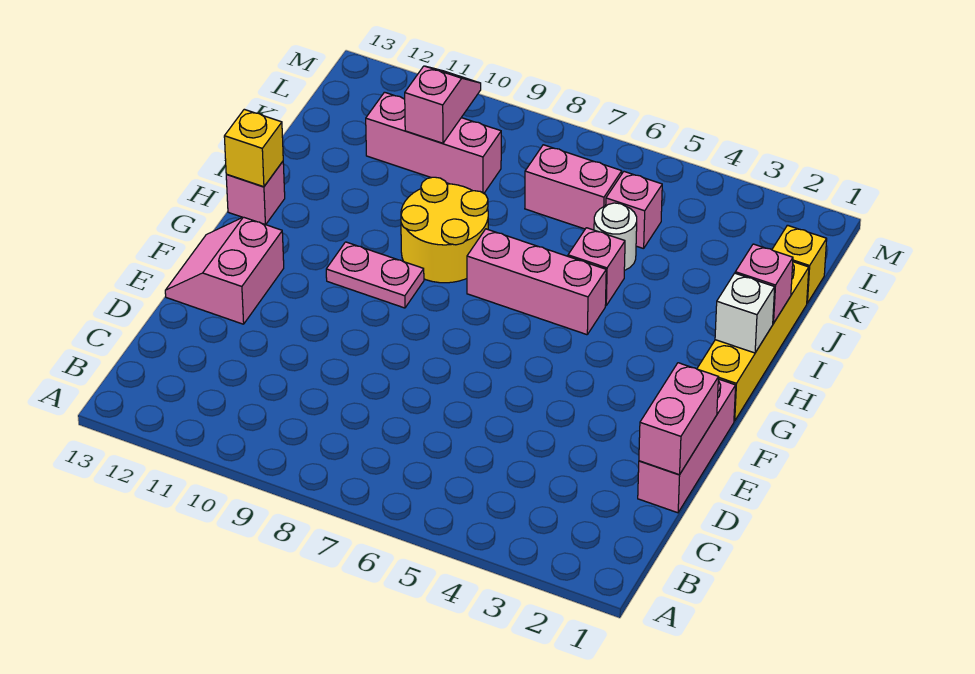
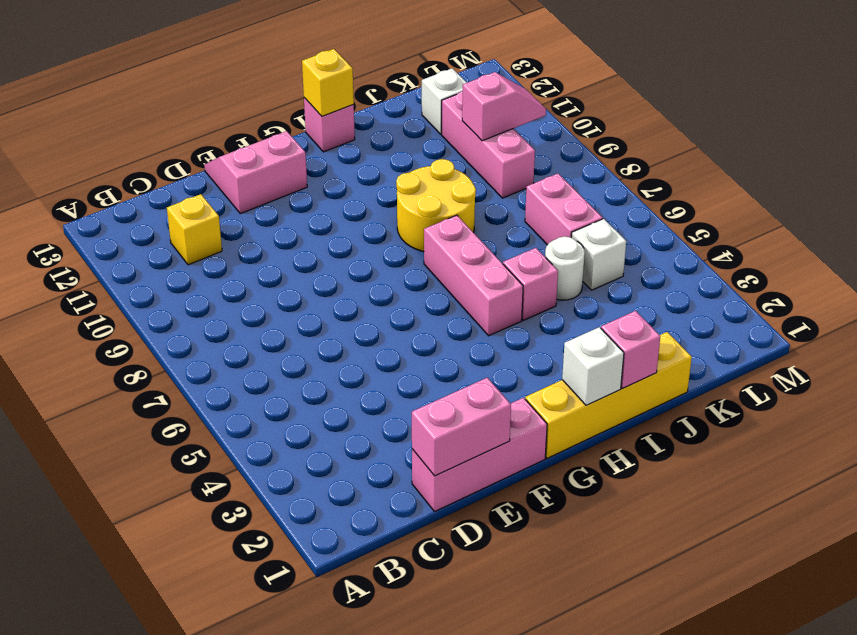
pink 1x2 plate [326,242,424,308] -> none
yellow 1x1 brick [772,225,827,303] -> yellow 1x1 brick moved to [167,194,222,265]
pink 1x1 brick [606,172,662,249] -> white 1x1 brick [571,219,626,290]
none -> white 1x1 brick [422,68,467,134]

